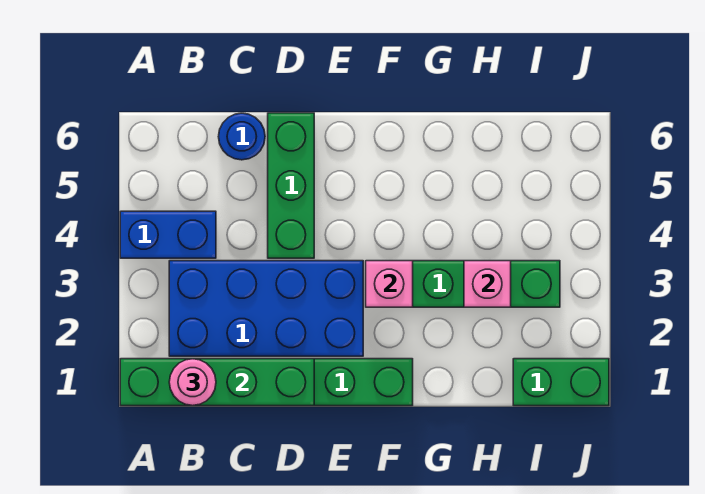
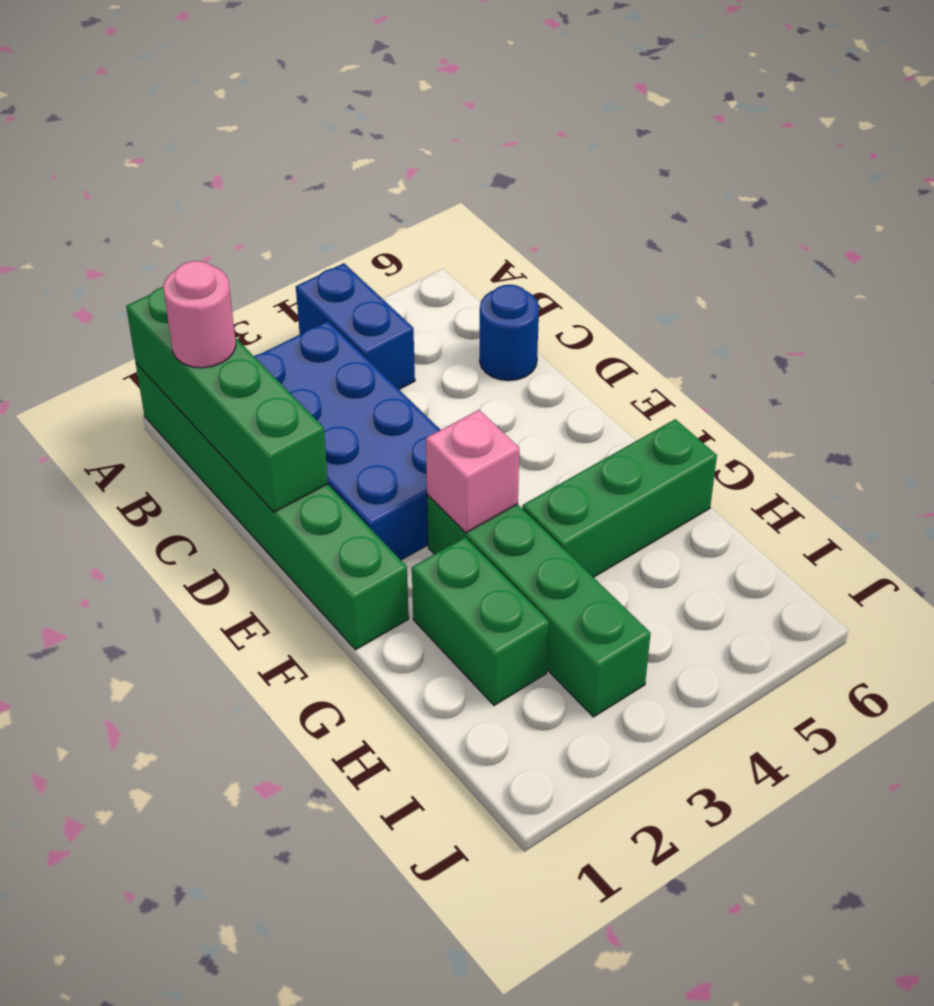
green 1x3 brick [268,113,314,258] -> green 1x3 brick moved to [522,419,717,577]
pink 1x1 brick [464,261,511,307] -> none
green 1x2 brick [513,359,609,406] -> green 1x2 brick moved to [412,537,549,705]

